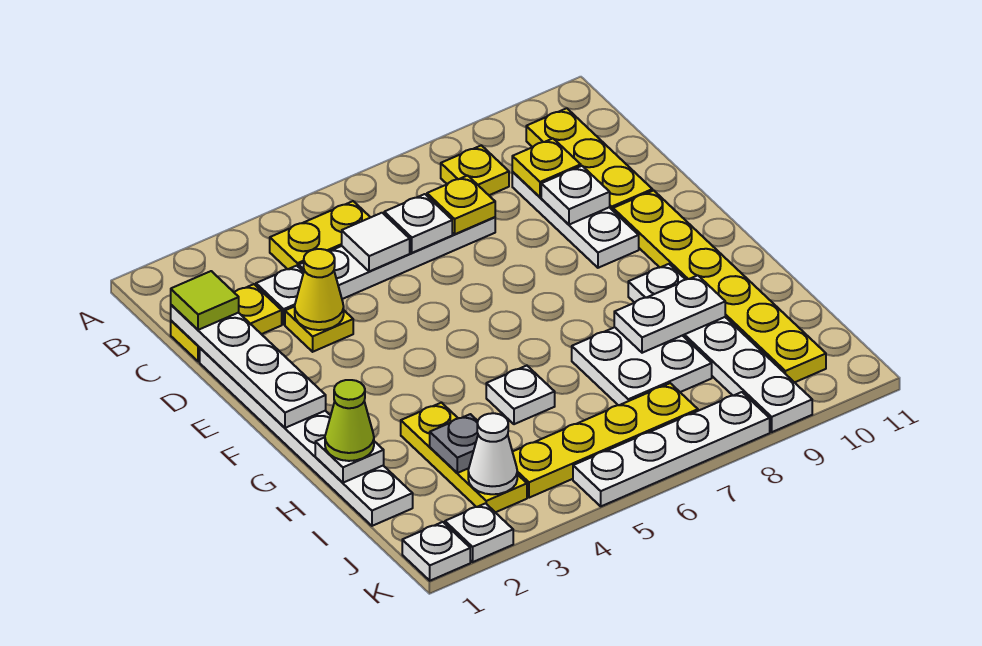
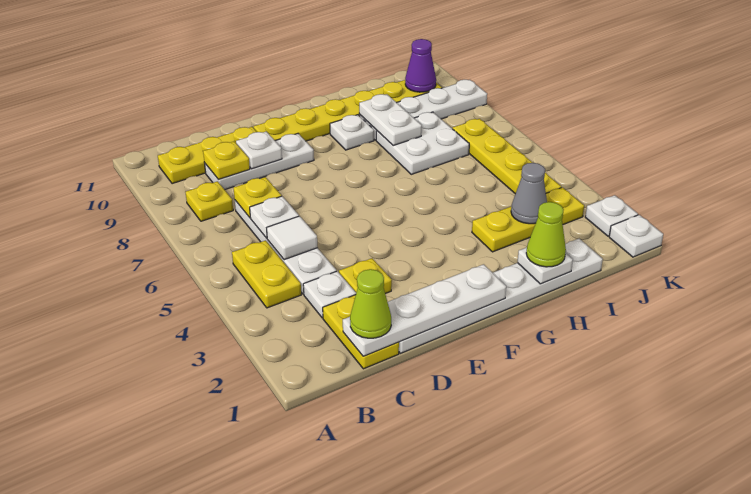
lime 1x1 tile [171,271,239,330] -> lime 1x1 cone [350,269,391,338]
yellow 1x1 cone [295,249,344,330] -> none
white 1x1 plate [486,366,555,424] -> none
grey 1x1 plate [430,414,478,473] -> grey 1x1 cone [511,163,547,224]
white 1x1 cone [468,413,517,494] -> none
none -> purple 1x1 cone [405,39,436,92]
white 1x4 plate [573,392,770,506] -> none

